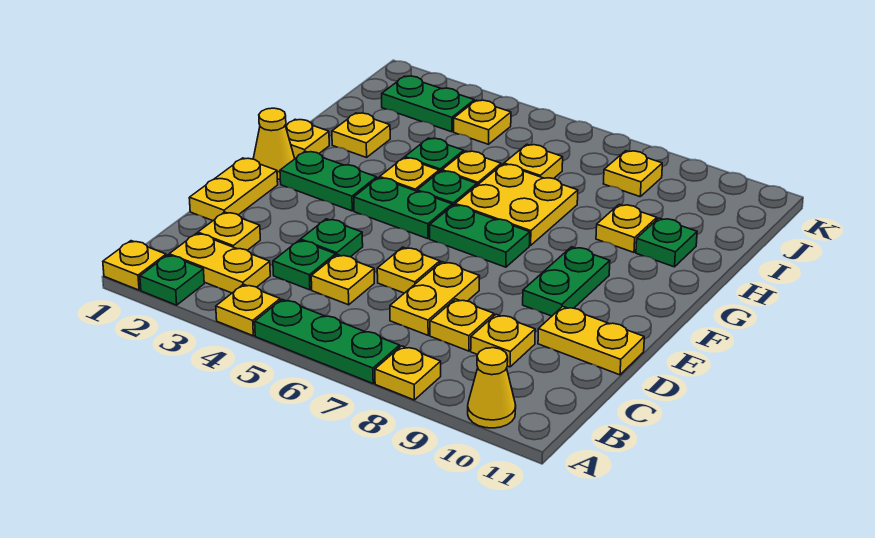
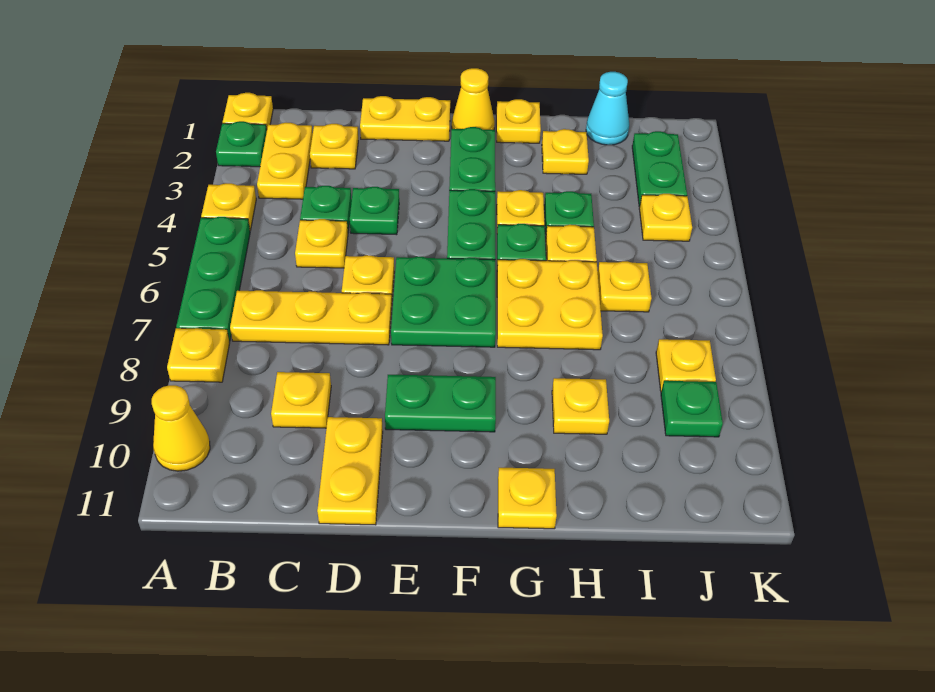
yellow 1x2 plate [390,262,480,335] -> yellow 1x3 plate [230,290,392,345]
yellow 1x1 plate [430,299,494,351] -> yellow 1x1 plate moved to [498,468,557,529]
green 1x2 plate [430,205,530,267] -> green 2x2 plate [391,257,496,347]
green 1x1 plate [636,218,697,267] -> green 1x1 plate moved to [661,381,723,437]
none -> cyan 1x1 cone [586,72,629,145]

